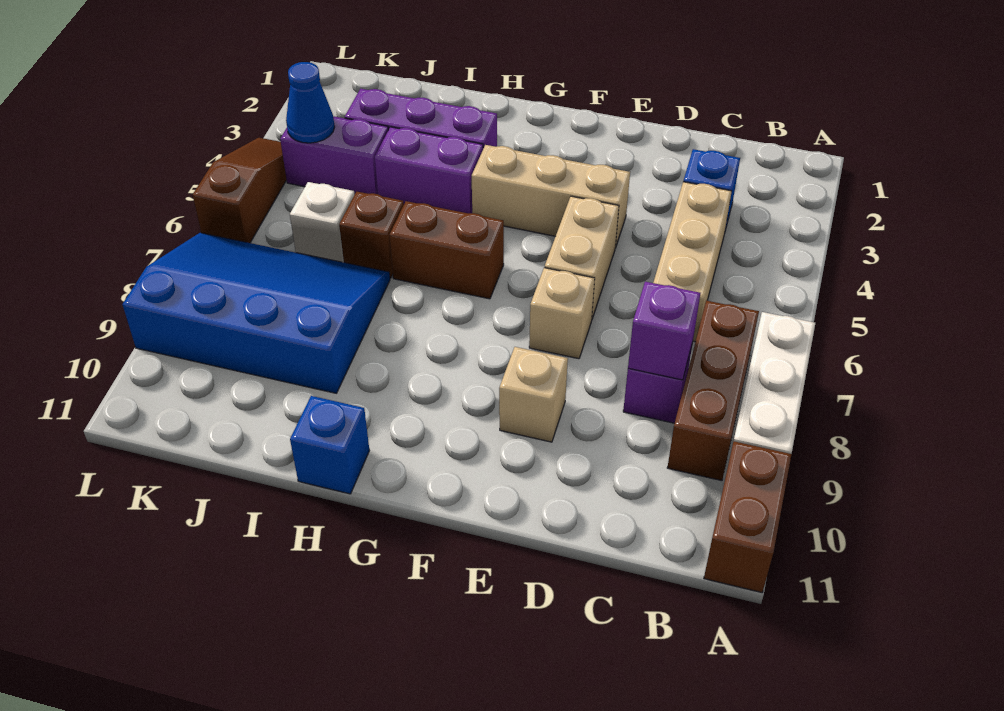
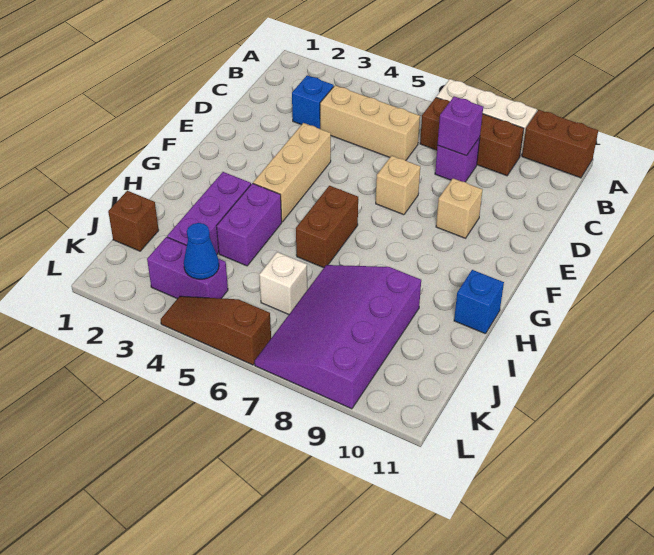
tan 1x2 brick [545,196,619,319] -> none
brown 1x1 brick [339,192,404,278] -> brown 1x1 brick moved to [108,191,159,251]
blue 3x4 slope [122,233,390,393] -> purple 3x4 slope [255,265,421,409]
purple 1x2 brick [280,116,388,194] -> purple 1x2 brick turned to [147,237,228,299]

